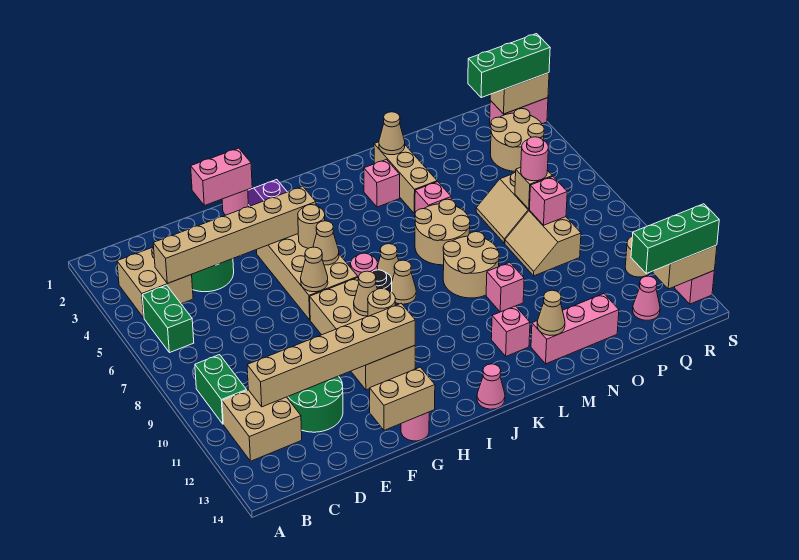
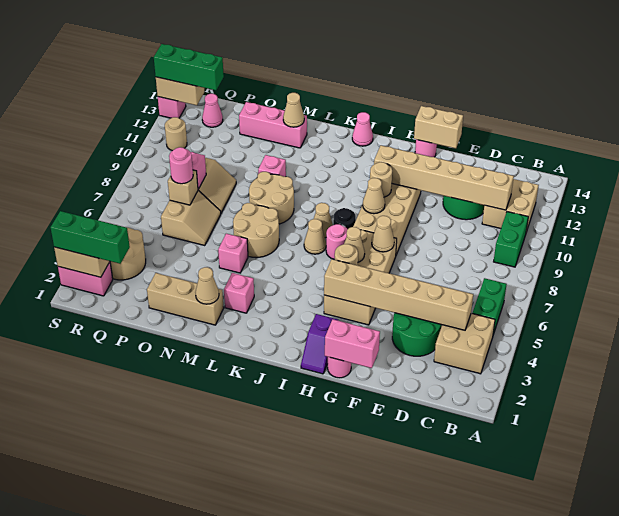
pink 1x1 brick [491,306,530,356] -> none
tan 1x3 brick [374,142,437,214] -> tan 1x3 brick turned to [147,273,224,325]

